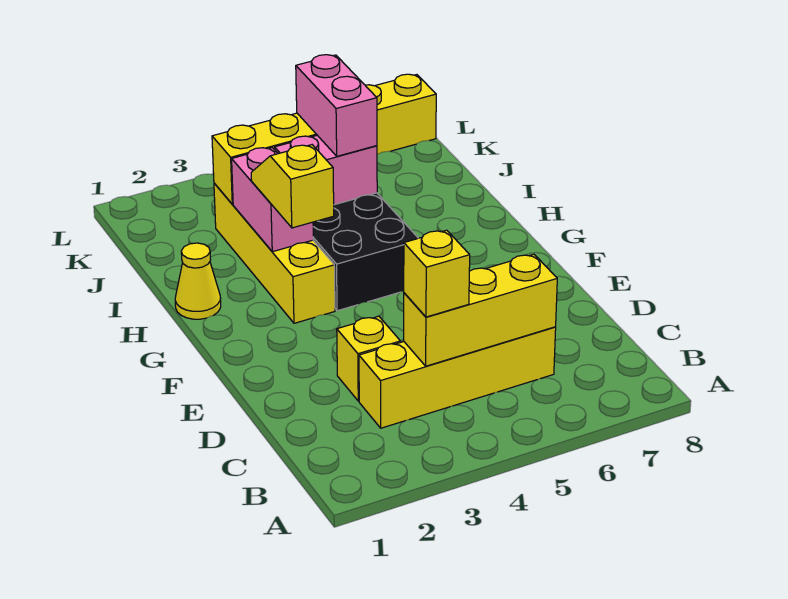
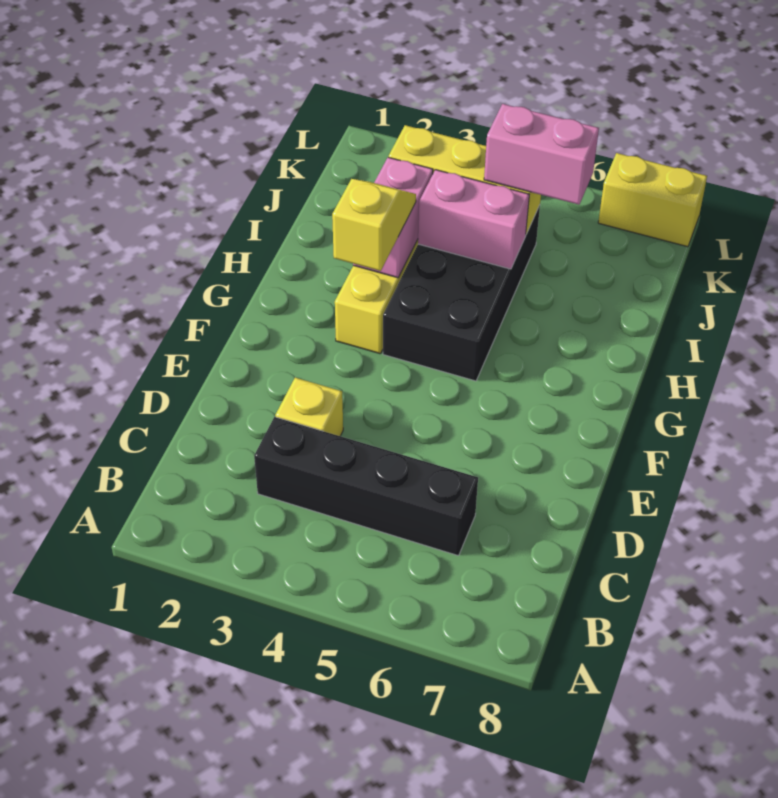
yellow 1x4 brick [359,327,556,428] -> black 1x4 brick [254,417,478,556]
yellow 1x3 brick [404,254,557,366] -> none
yellow 1x1 brick [404,230,470,317] -> none
yellow 1x1 cone [175,243,221,319] -> none
pink 1x2 brick [296,55,377,156] -> pink 1x2 brick turned to [484,104,599,205]

